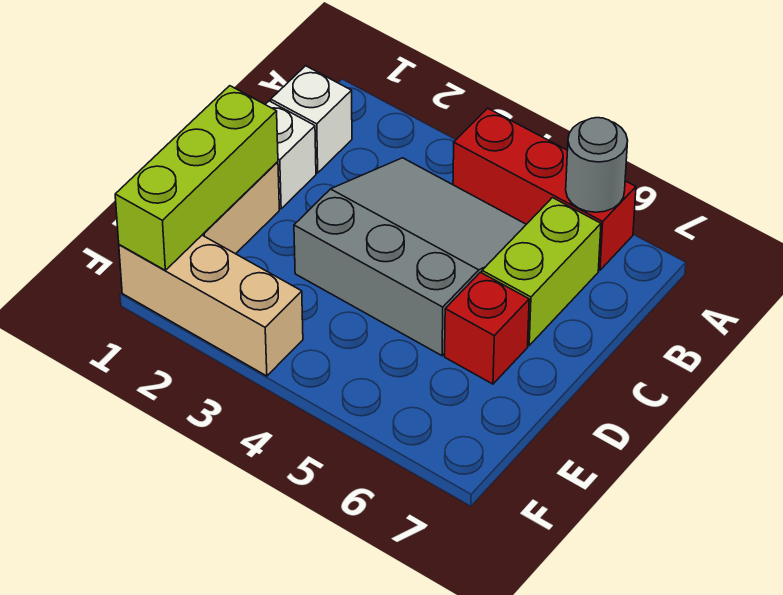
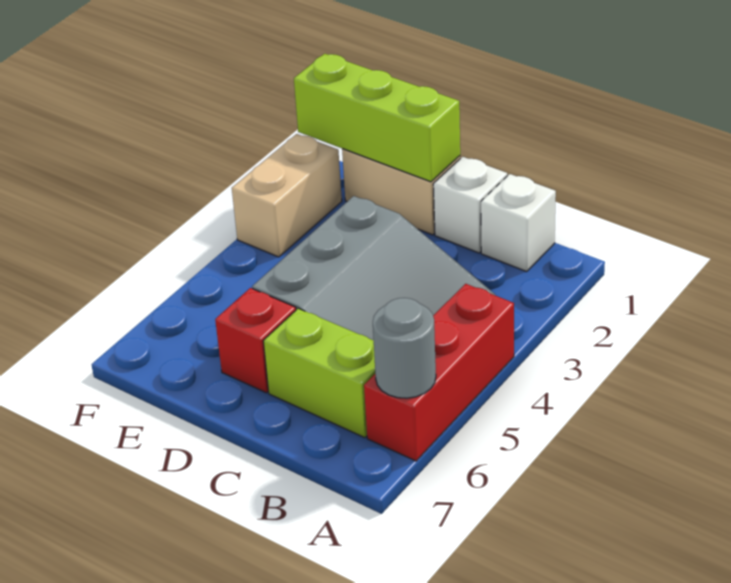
tan 1x3 brick [119,235,303,376] -> tan 1x2 brick [232,134,342,257]

